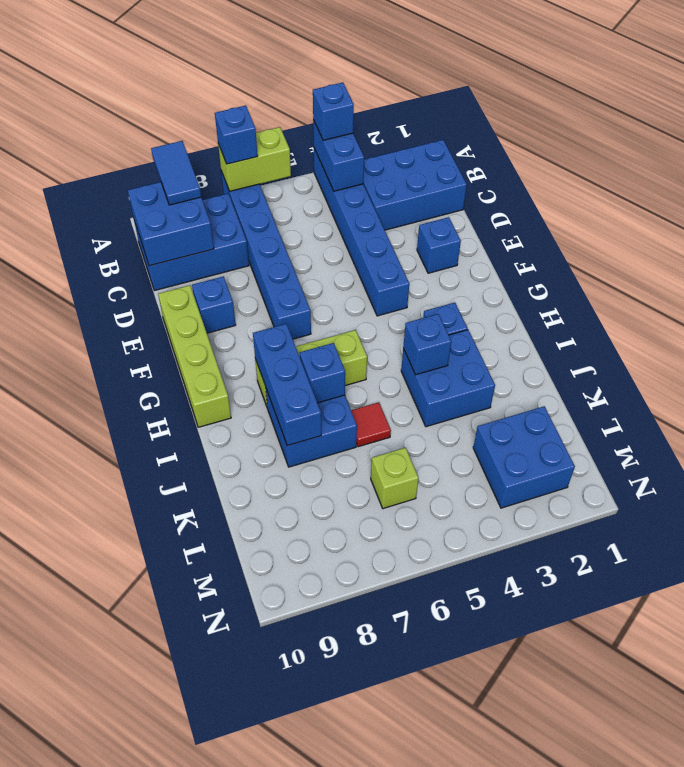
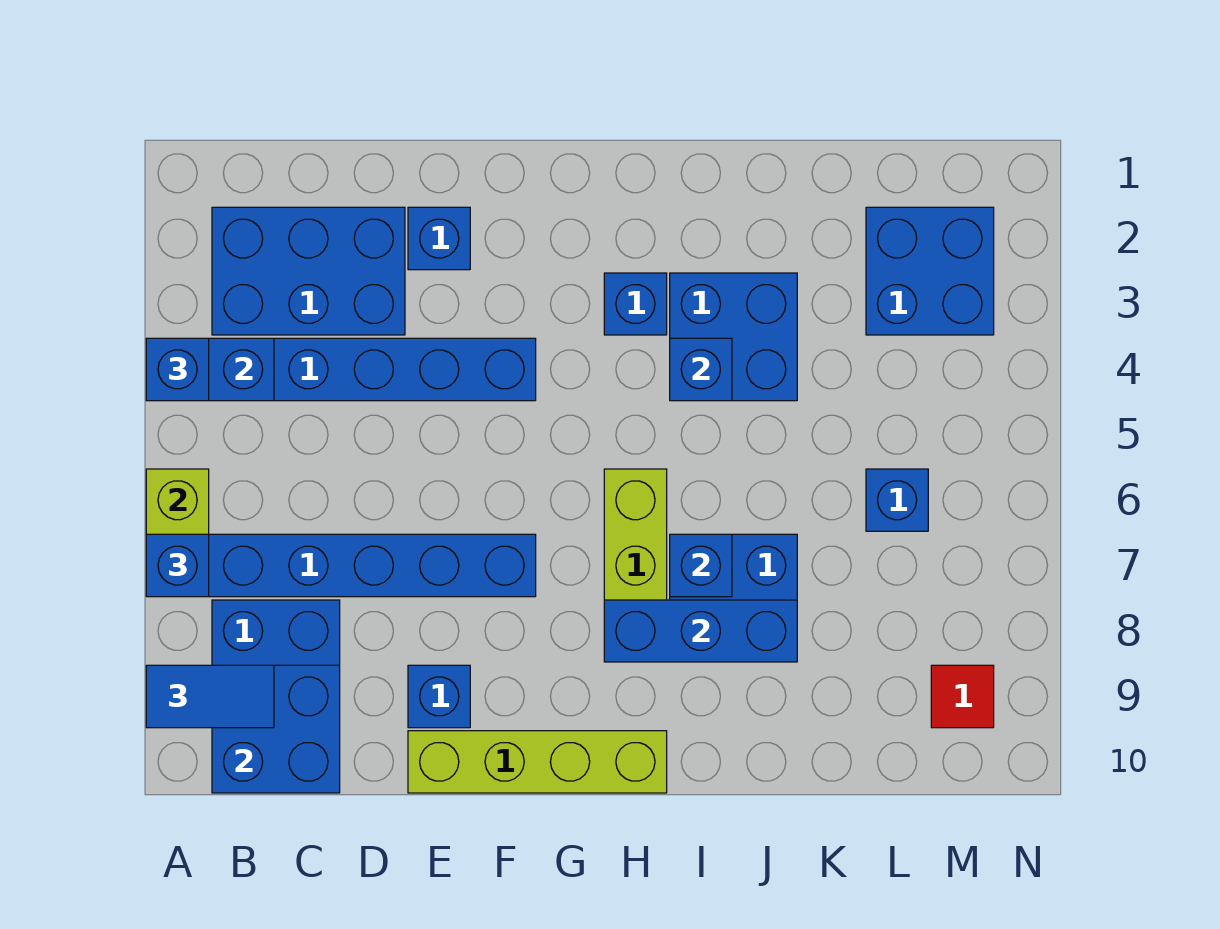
blue 2x3 brick [363,140,467,230] -> blue 2x3 brick turned to [212,207,405,335]
red 1x1 tile [351,402,391,447] -> red 1x1 tile moved to [931,665,994,728]
lime 1x1 brick [371,448,419,509] -> blue 1x1 brick [866,469,928,531]

